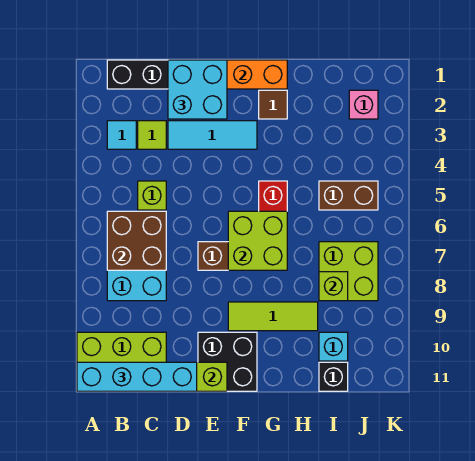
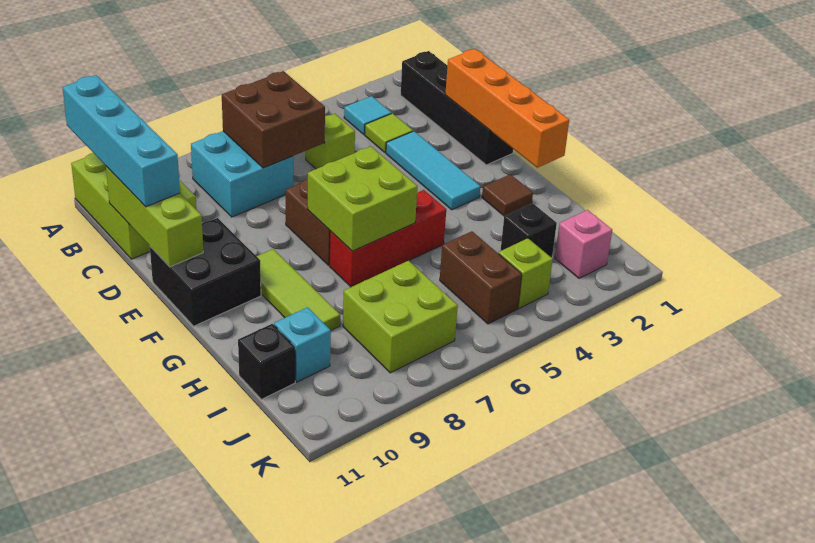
cyan 2x2 brick [168,60,227,119] -> none
none -> black 1x1 brick [500,203,557,258]
lime 1x1 brick [319,272,348,301] -> lime 1x1 brick moved to [499,238,553,308]

